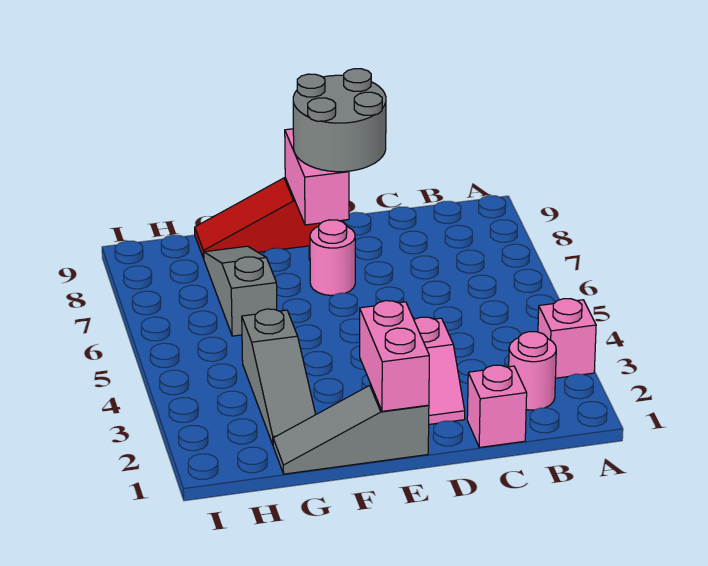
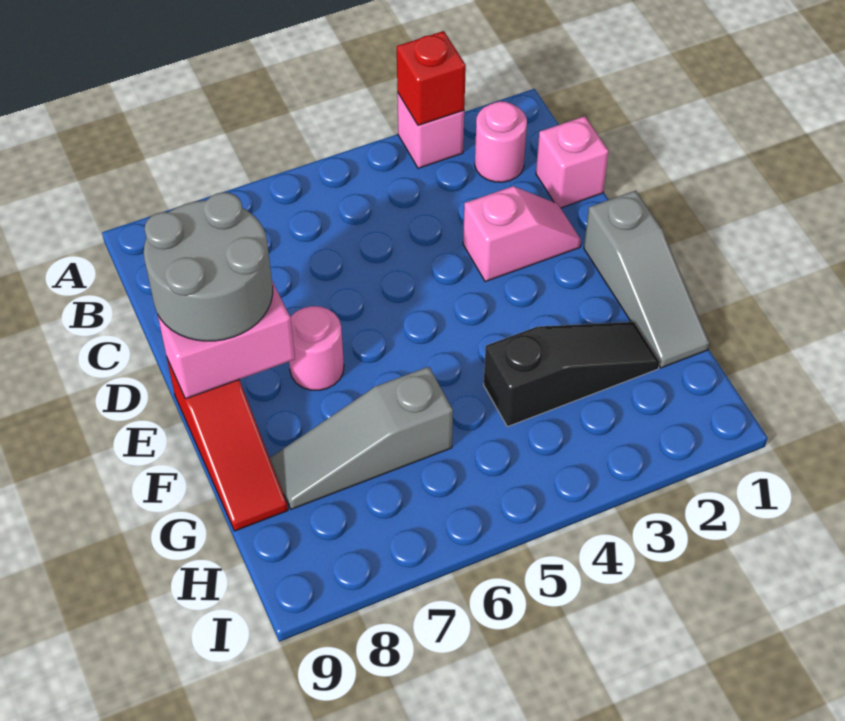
none -> red 1x1 brick [397,31,466,125]
pink 1x2 brick [360,301,429,411] -> none
grey 1x3 slope [242,309,316,445] -> black 1x3 slope [484,322,660,427]

